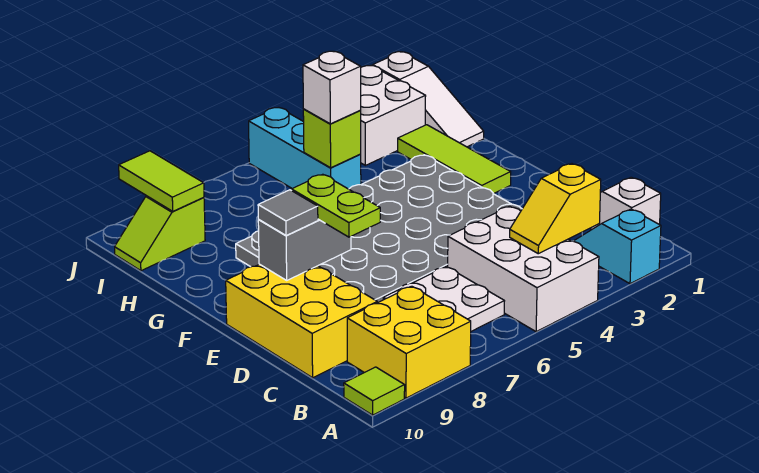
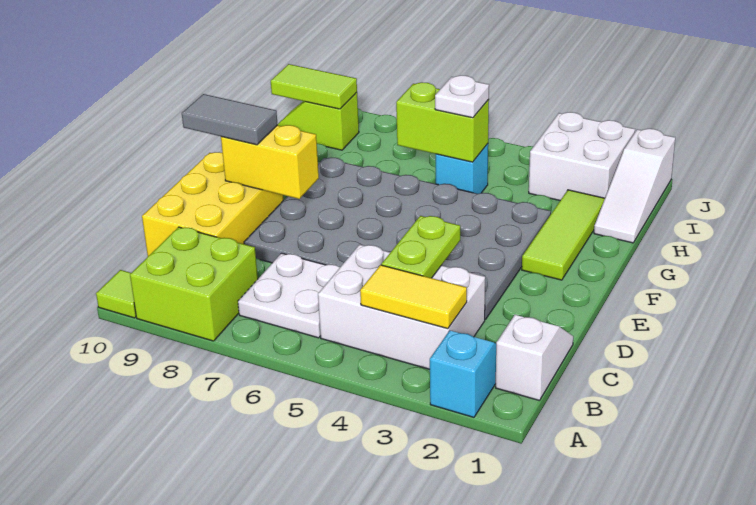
white 2x3 brick [448,206,599,332] -> white 2x3 brick turned to [318,245,485,369]
yellow 2x2 brick [347,286,471,398] -> lime 2x2 brick [130,227,258,341]
yellow 1x2 slope [510,164,601,254] -> yellow 1x2 tile [360,265,467,329]
lime 1x2 plate [291,174,380,237] -> lime 1x2 plate moved to [381,216,460,278]
grey 1x2 brick [258,219,351,280] -> yellow 1x2 brick [221,125,319,199]
grey 1x1 tile [258,190,318,236] -> grey 1x2 tile [182,94,278,145]
cyan 1x3 brick [249,107,361,189] -> cyan 1x1 brick [436,144,488,194]
lime 1x1 brick [303,109,361,168] -> lime 1x2 brick [396,82,489,162]
white 1x1 brick [303,51,361,124] -> white 1x1 plate [435,75,489,118]
lime 1x2 tile [119,151,204,211] -> lime 1x2 tile turned to [271,64,357,109]

